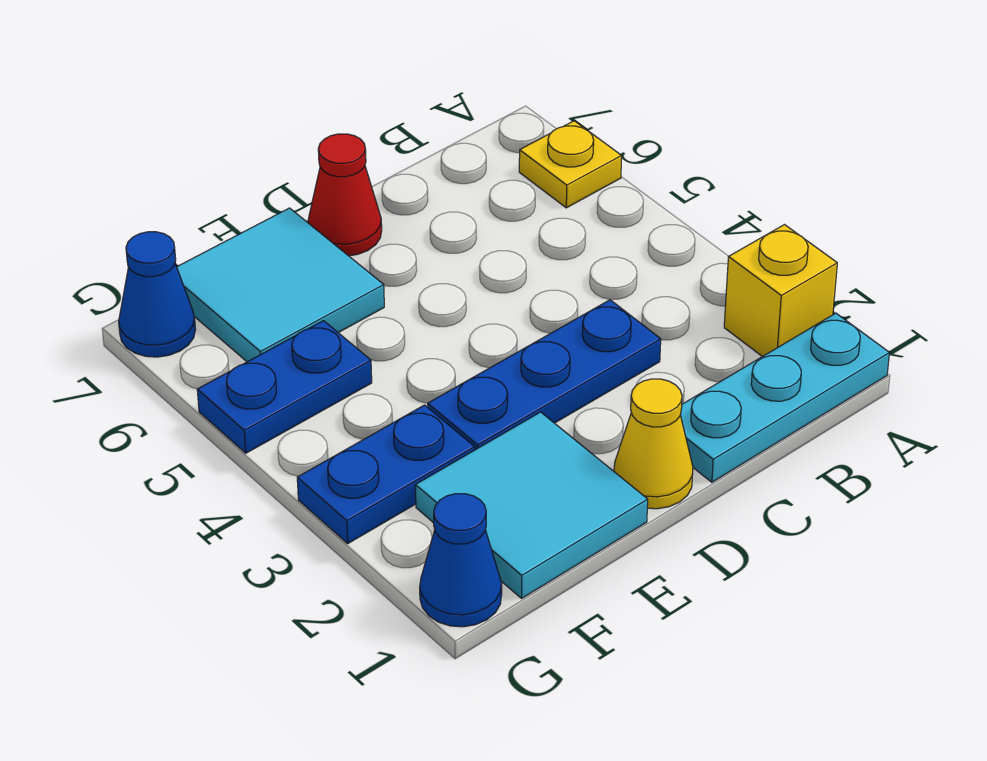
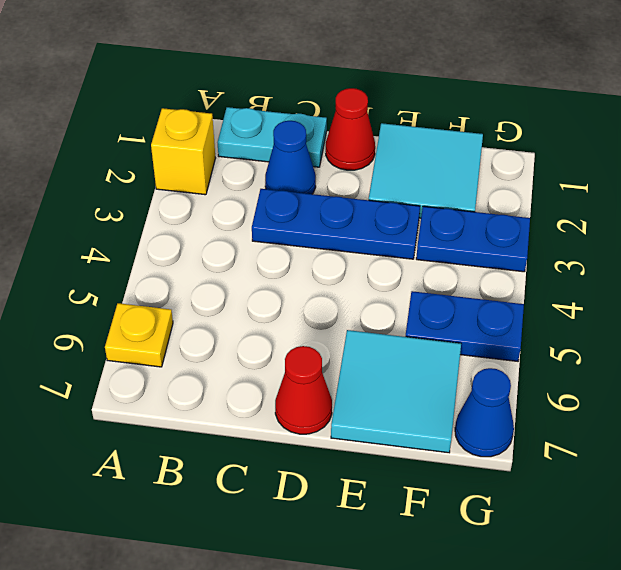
cyan 1x3 plate [680,313,889,482] -> cyan 1x2 plate [218,107,327,167]
yellow 1x1 cone [614,379,693,509] -> red 1x1 cone [326,88,375,170]
blue 1x1 cone [420,494,502,627] -> blue 1x1 cone moved to [265,121,316,194]

